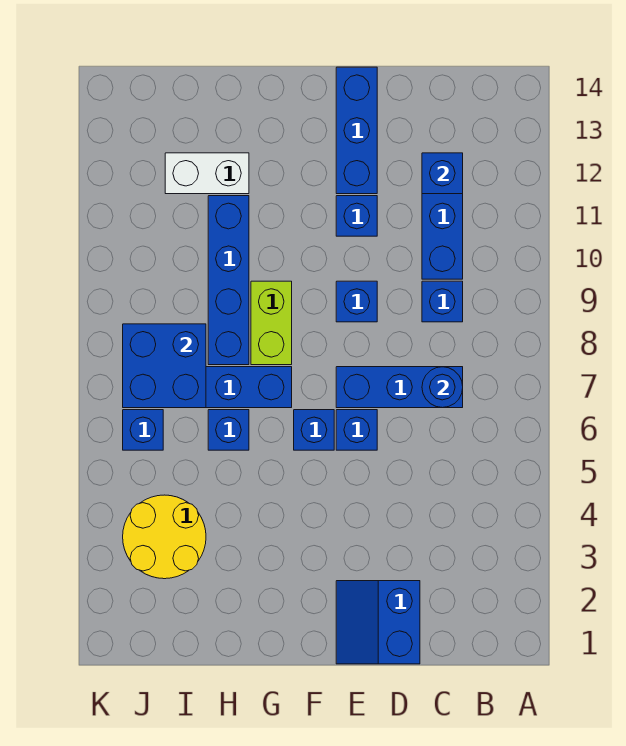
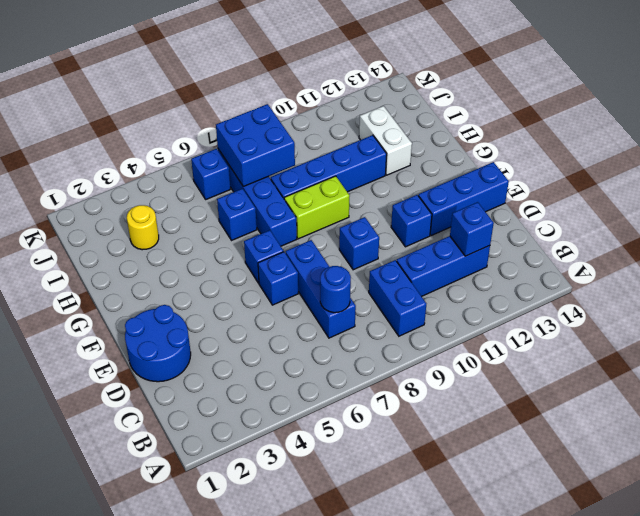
blue 1x1 brick [422,281,463,322] -> blue 1x2 brick [369,260,426,336]
blue 2x2 slope [336,581,420,664] -> blue 2x2 round brick [125,305,191,382]
yellow 2x2 round brick [123,495,206,579] -> yellow 1x1 round brick [127,205,159,250]

